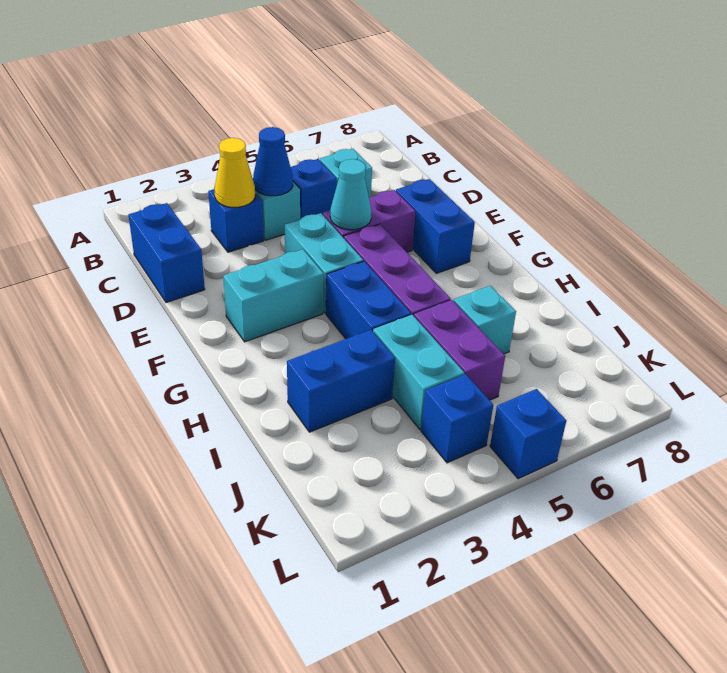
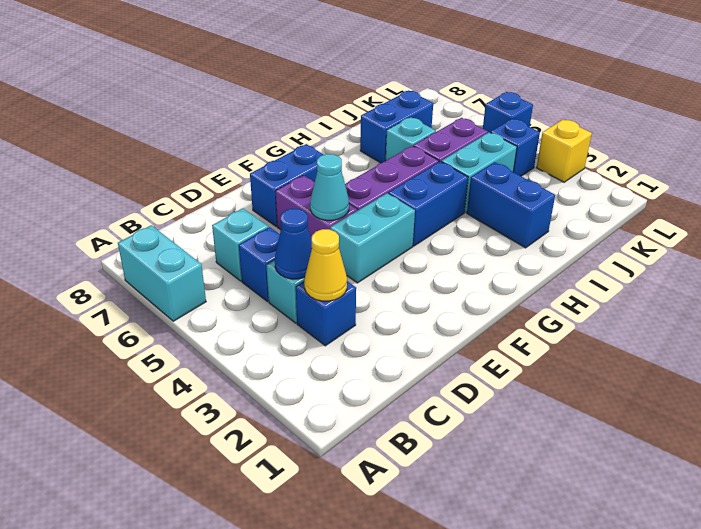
blue 1x2 brick [129,203,205,303] -> blue 1x2 brick moved to [360,91,433,163]
cyan 1x2 brick [223,249,324,342] -> cyan 1x2 brick moved to [118,225,206,321]
none -> yellow 1x1 brick [537,119,592,182]

